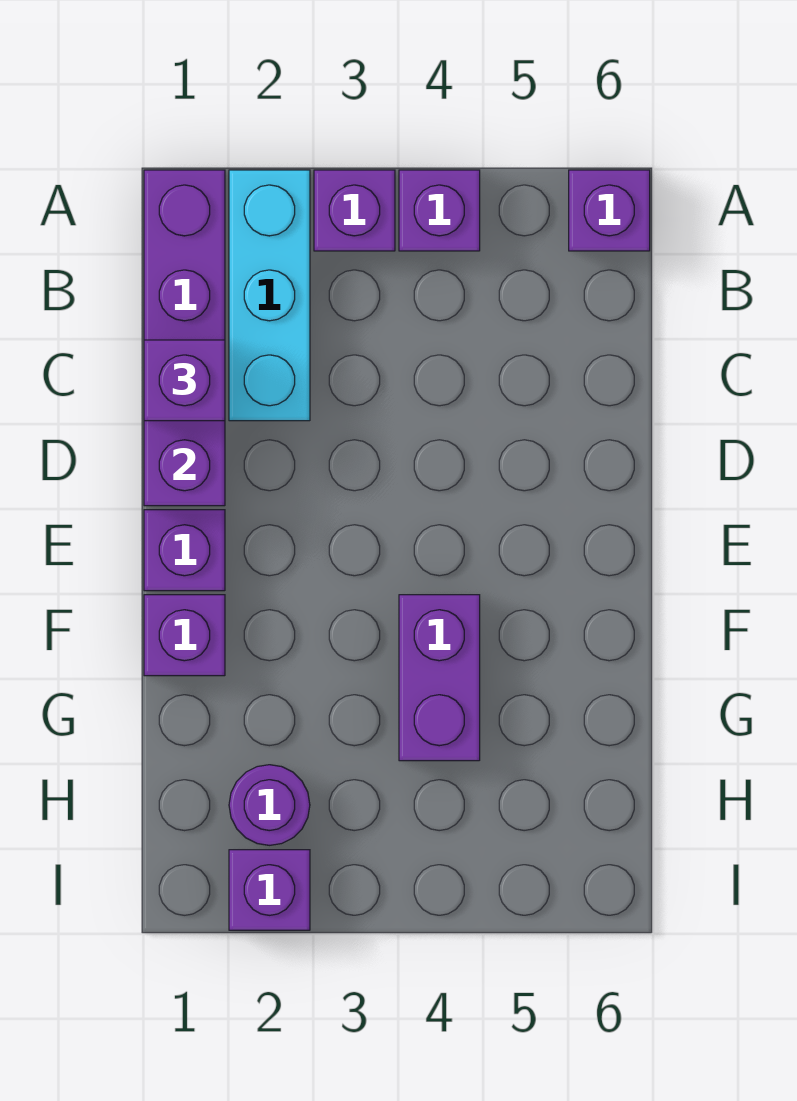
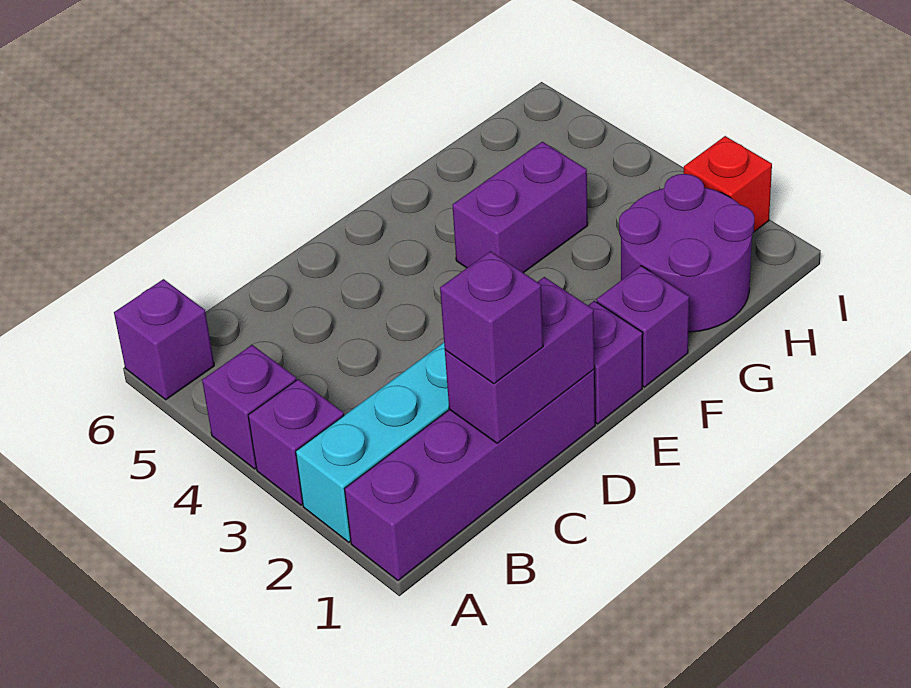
purple 1x1 round brick [229,765,310,845] -> purple 2x2 round brick [619,174,755,332]
purple 1x1 brick [229,850,310,930] -> red 1x1 brick [684,136,772,232]

